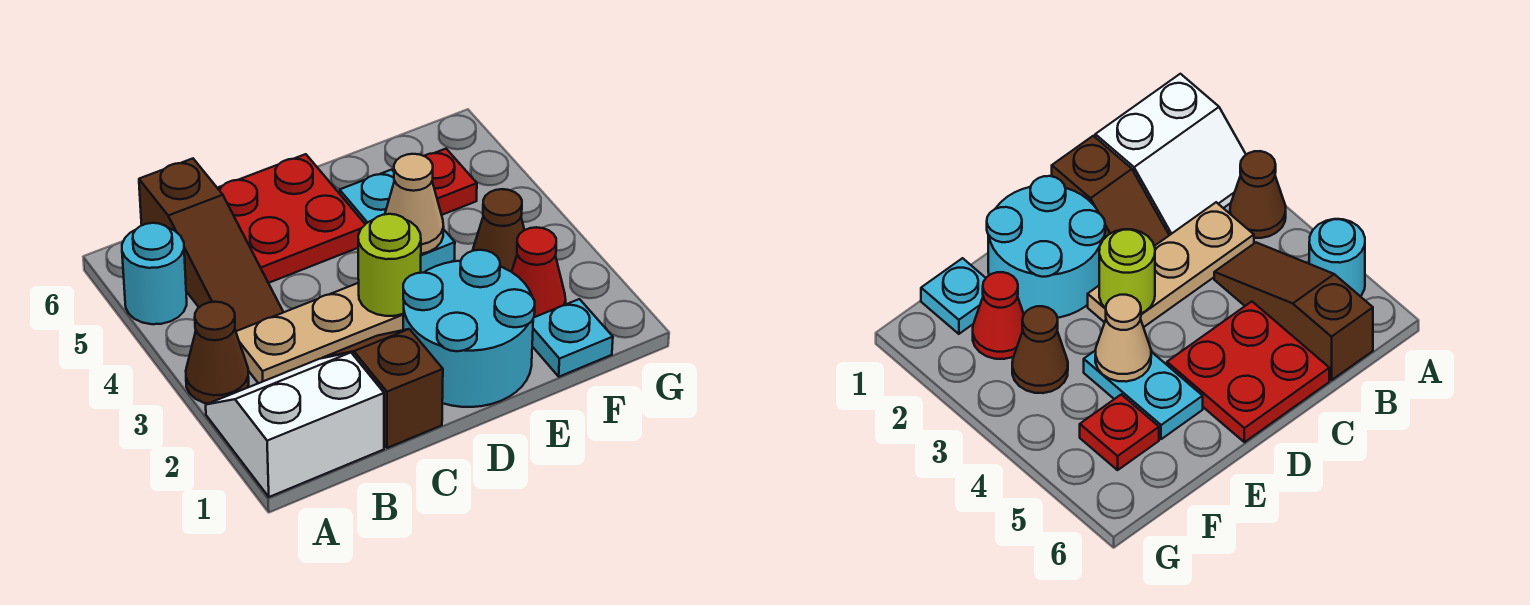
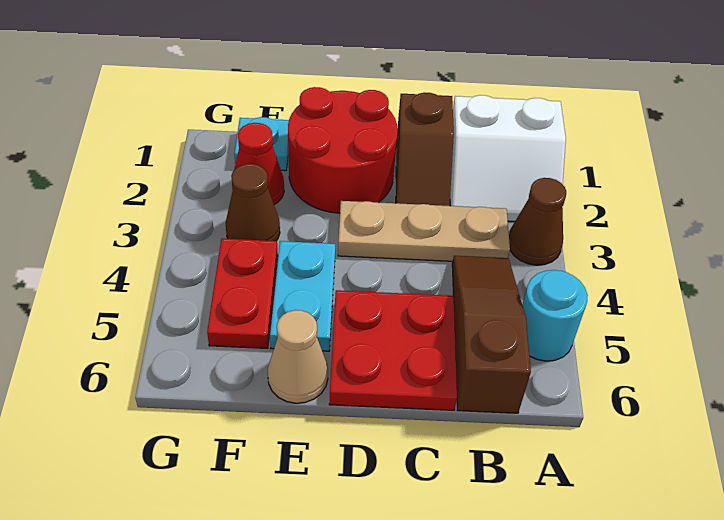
cyan 2x2 round brick [403,250,535,407] -> red 2x2 round brick [288,87,398,213]
lime 1x1 round brick [358,214,421,316] -> none
tan 1x1 cone [385,154,444,254] -> tan 1x1 cone moved to [268,310,328,403]
red 1x1 plate [425,149,477,215] -> red 1x2 plate [207,238,278,348]

